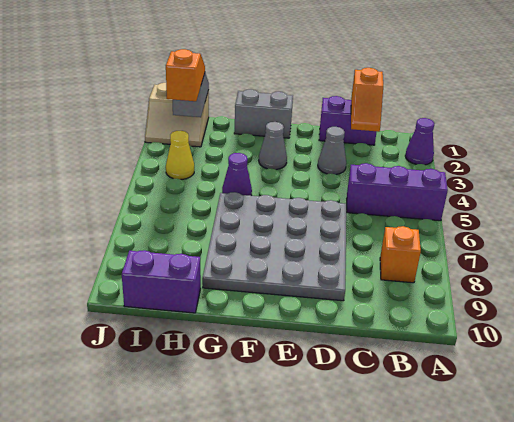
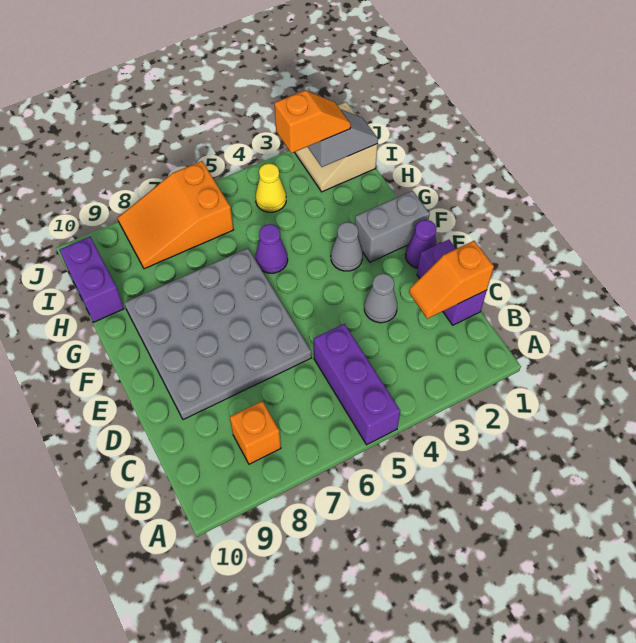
purple 1x1 cone [405,118,435,165] -> purple 1x1 cone moved to [405,220,437,268]
grey 1x2 brick [234,89,293,138] -> grey 1x2 brick turned to [355,191,430,262]
none -> orange 2x3 slope [118,161,233,269]

